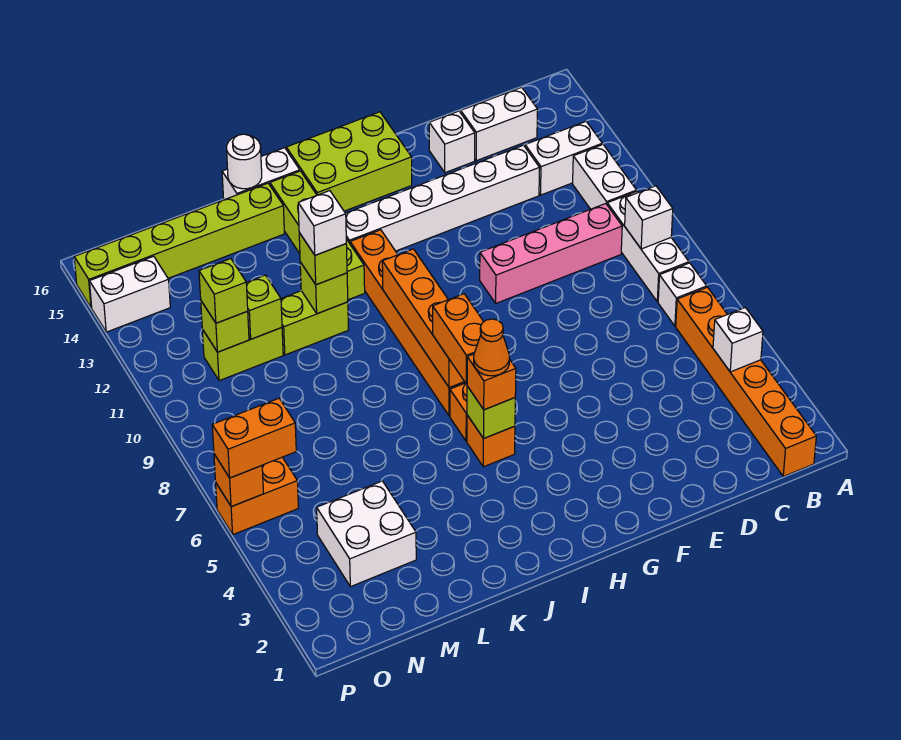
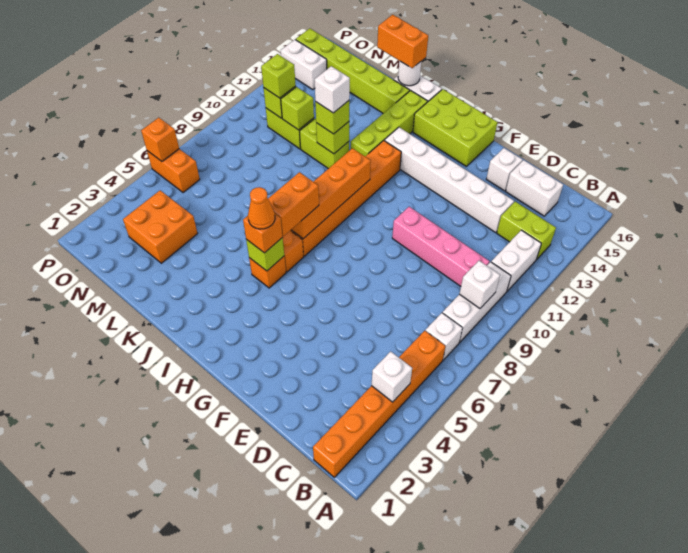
white 1x2 brick [525,122,602,195] -> lime 1x2 brick [497,202,556,259]
white 2x2 brick [317,481,416,587] -> orange 2x2 brick [123,190,198,263]
orange 1x2 brick [212,398,296,478] -> orange 1x2 brick moved to [377,15,428,68]

